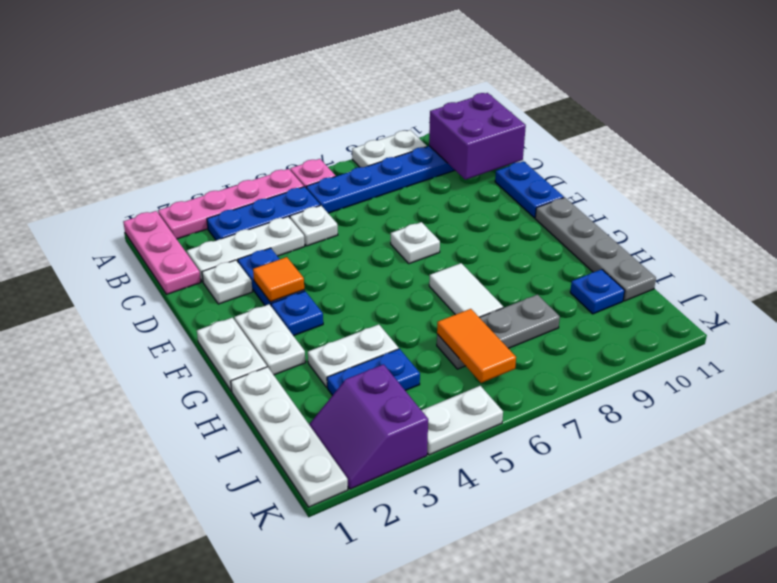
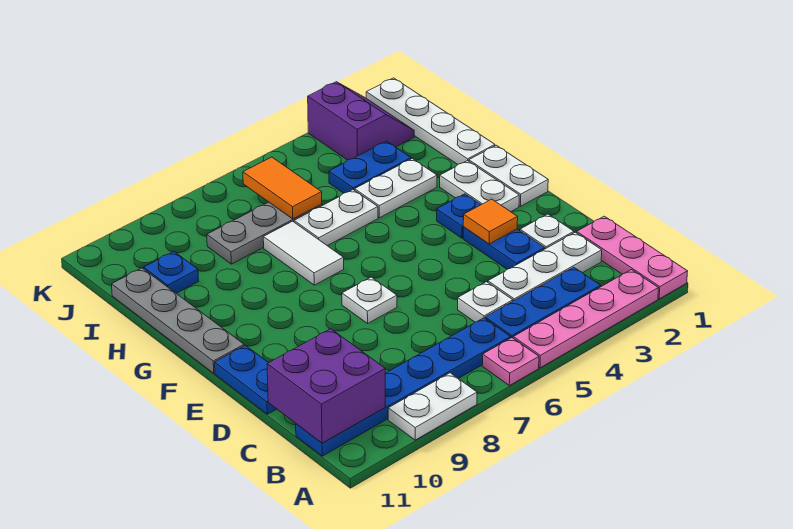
white 1x2 plate [421,386,503,455] -> white 1x2 plate moved to [294,190,378,246]

